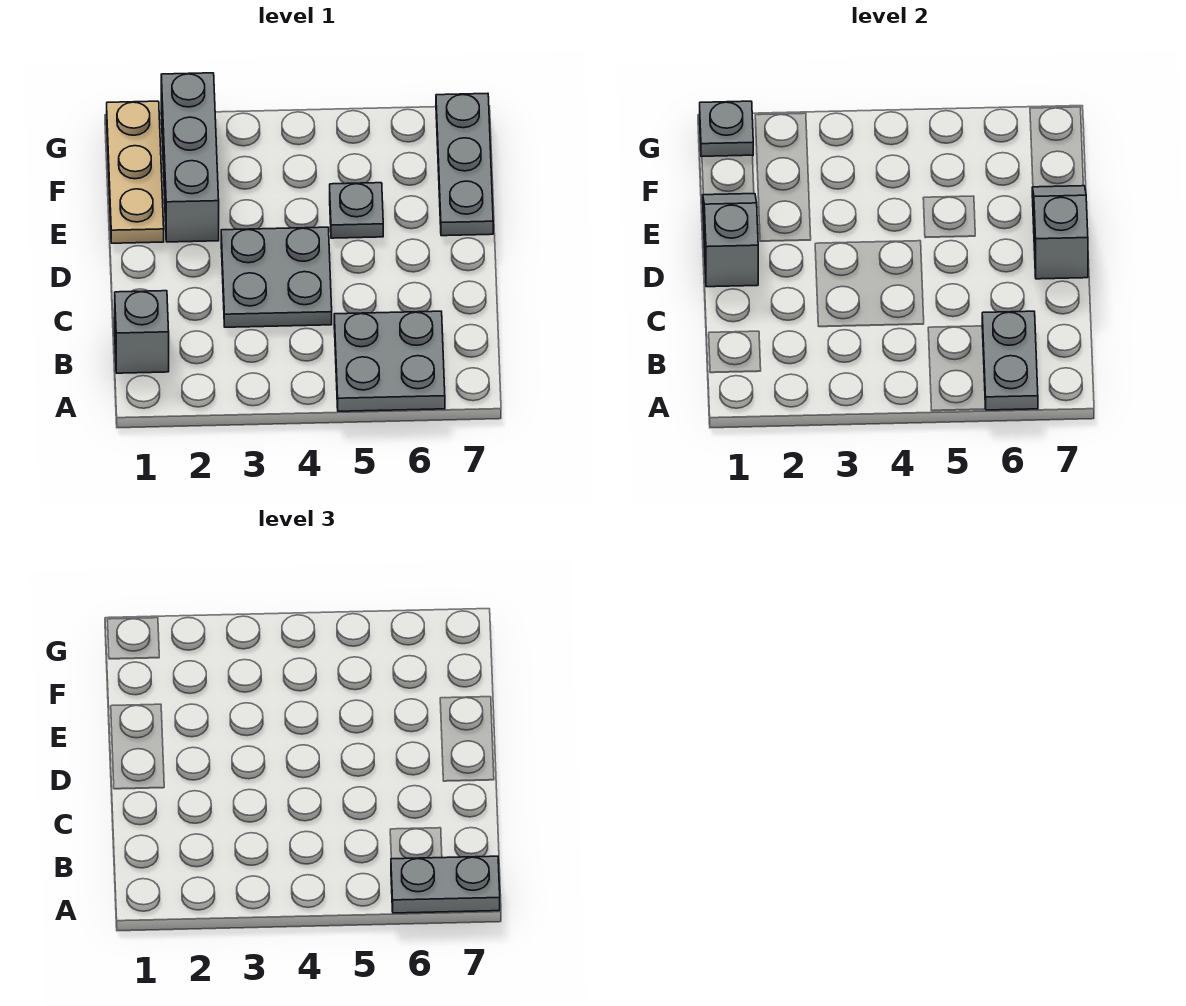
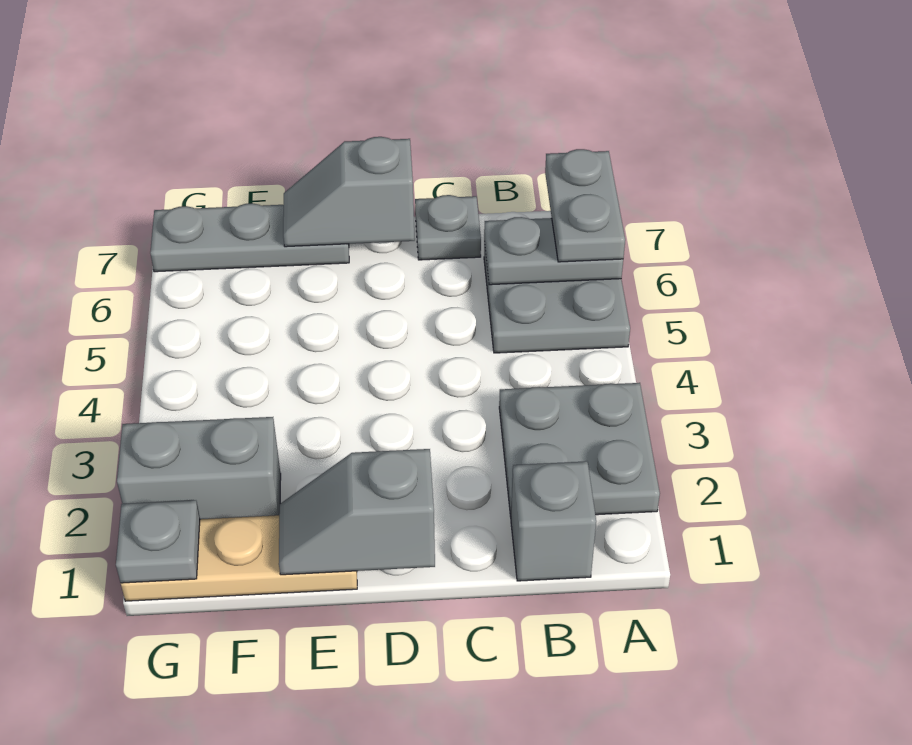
grey 2x2 plate [221,227,332,327] -> grey 2x2 plate moved to [499,383,660,517]
grey 1x3 brick [161,73,219,242] -> grey 1x2 brick [117,417,281,519]
grey 1x1 plate [330,183,383,238] -> grey 1x1 plate moved to [415,195,481,260]

